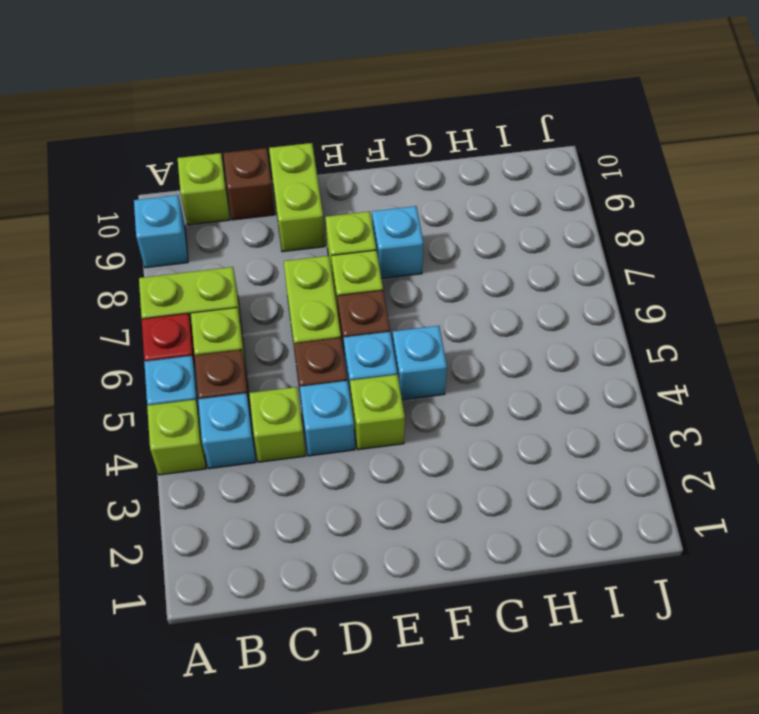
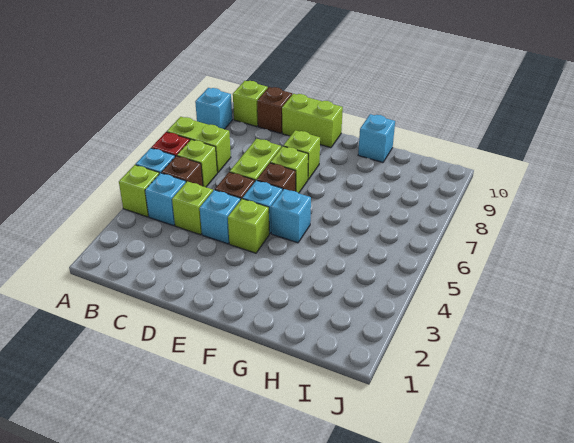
lime 1x2 brick [269,143,325,252] -> lime 1x2 brick turned to [282,94,343,148]
cyan 1x1 brick [372,206,424,279] -> cyan 1x1 brick moved to [358,114,395,162]

